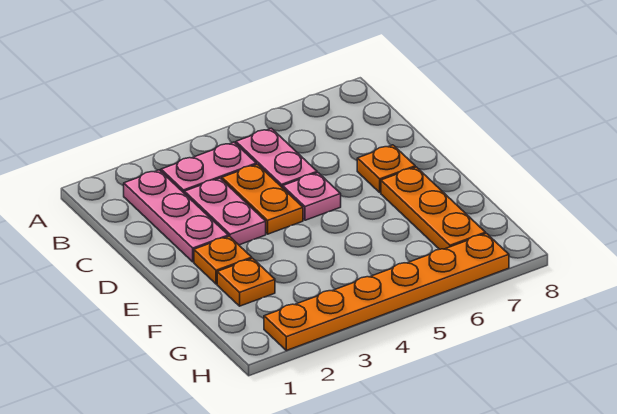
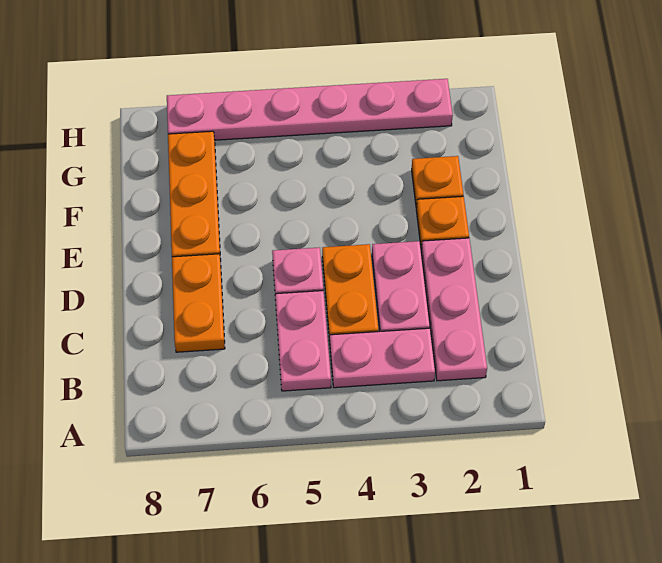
orange 1x1 plate [357,145,415,193] -> orange 1x2 plate [172,254,225,352]
orange 1x6 plate [264,234,509,350] -> pink 1x6 plate [167,79,453,140]

